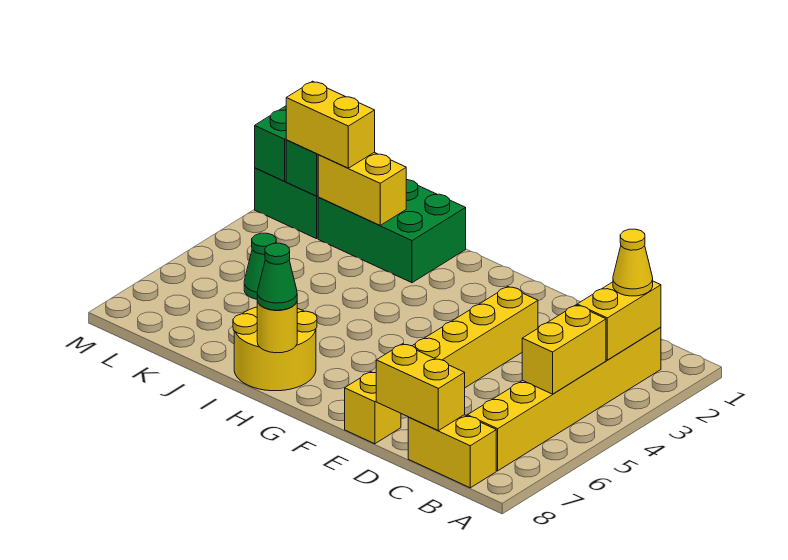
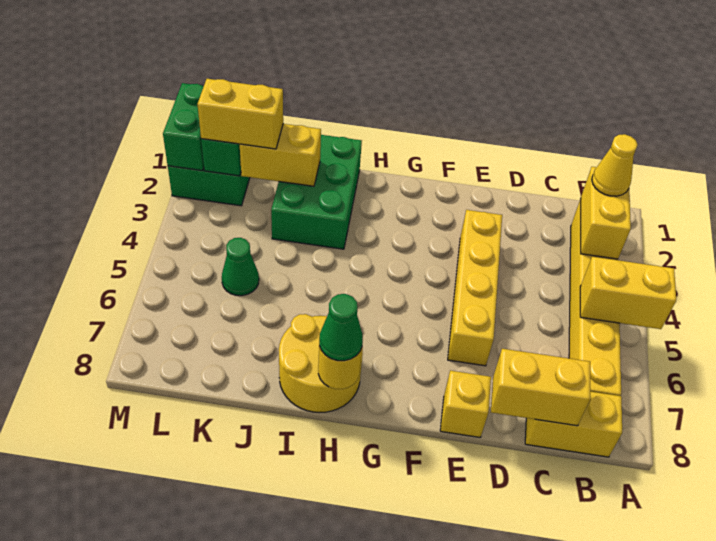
yellow 1x2 brick [522,305,606,394] -> yellow 1x2 brick turned to [580,257,676,329]
green 2x3 brick [318,180,466,283] -> green 2x3 brick turned to [271,135,362,249]

